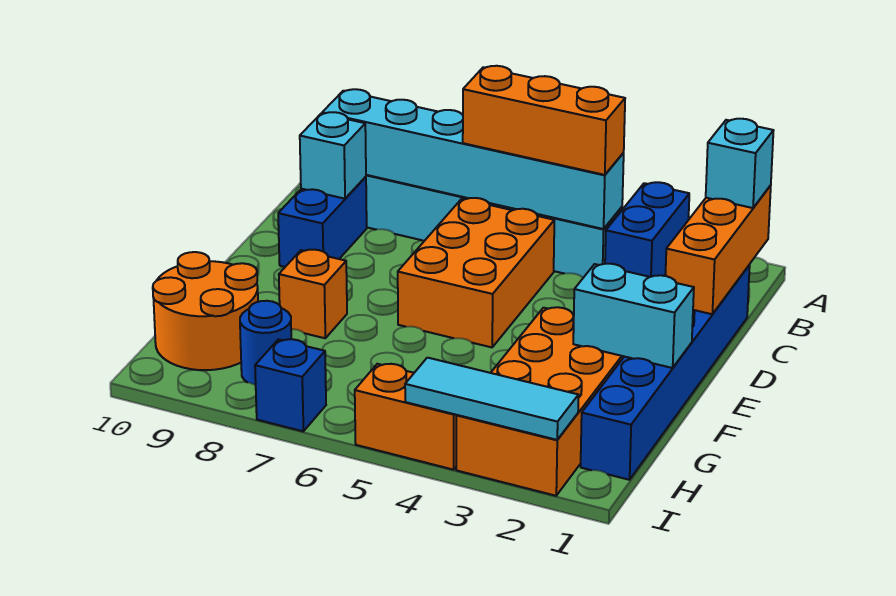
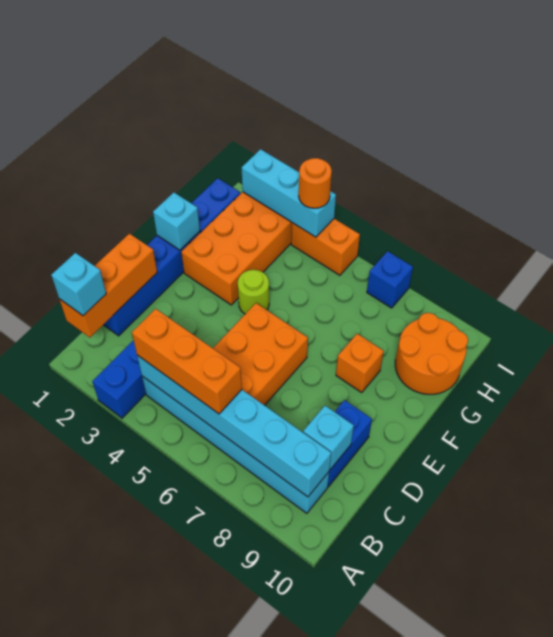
cyan 1x2 brick [573,264,694,368] -> cyan 1x1 brick [153,192,200,250]
none -> lime 1x1 round brick [238,270,269,314]
blue 1x1 round brick [240,301,291,385] -> none
cyan 1x3 tile [405,358,578,440] -> cyan 1x3 brick [242,149,336,237]
none -> orange 1x1 round brick [299,158,332,208]

